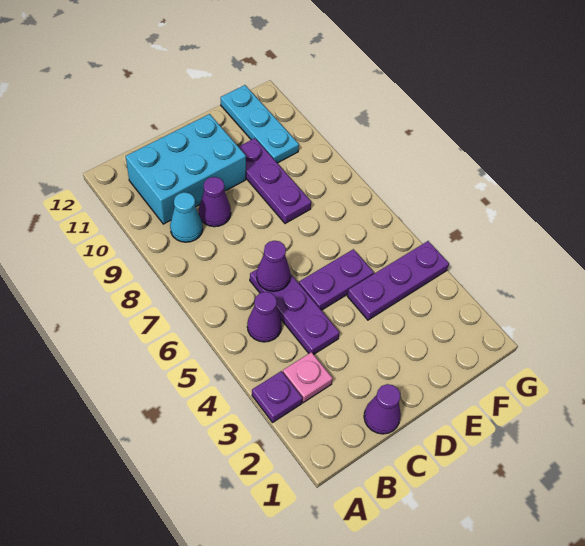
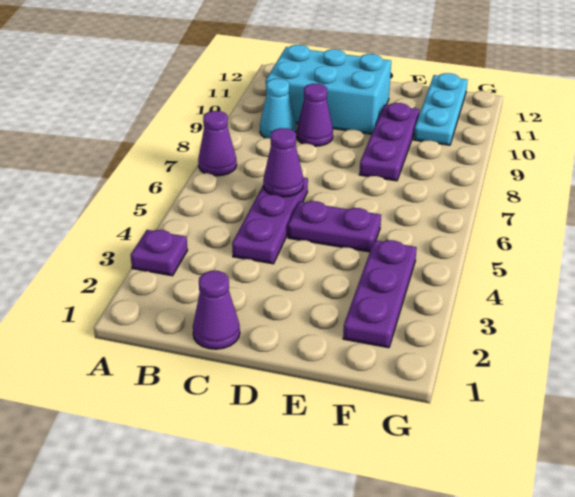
pink 1x1 plate [283,352,333,403] -> none
purple 1x1 cone [247,292,282,342] -> purple 1x1 cone moved to [198,111,237,176]
purple 1x3 plate [347,241,449,320] -> purple 1x3 plate turned to [343,240,417,348]

